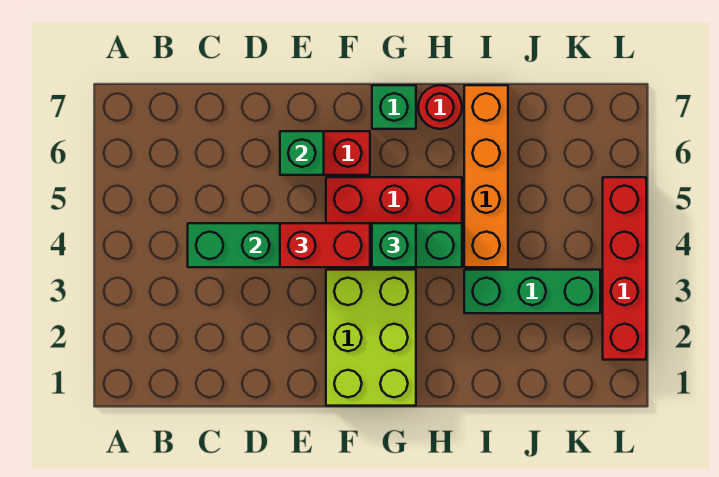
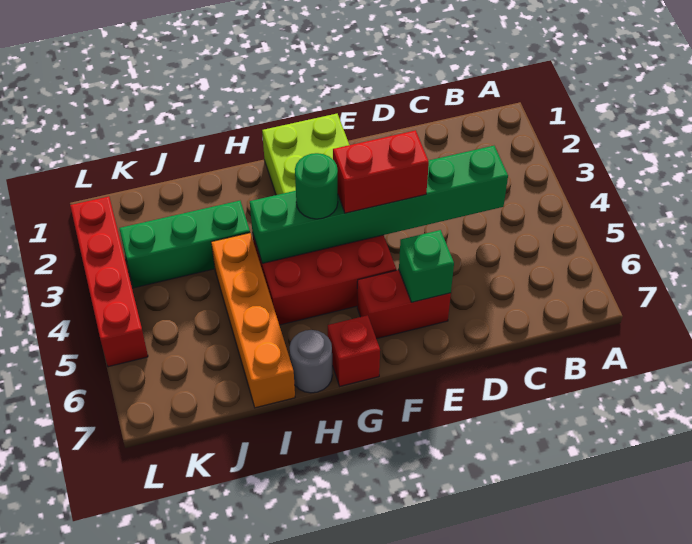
green 1x1 brick [372,223,416,267] -> green 1x1 round brick [295,153,338,219]
green 1x1 brick [372,85,416,129] -> red 1x1 brick [328,315,380,386]
red 1x1 round brick [418,85,462,129] -> grey 1x1 round brick [290,330,332,393]

